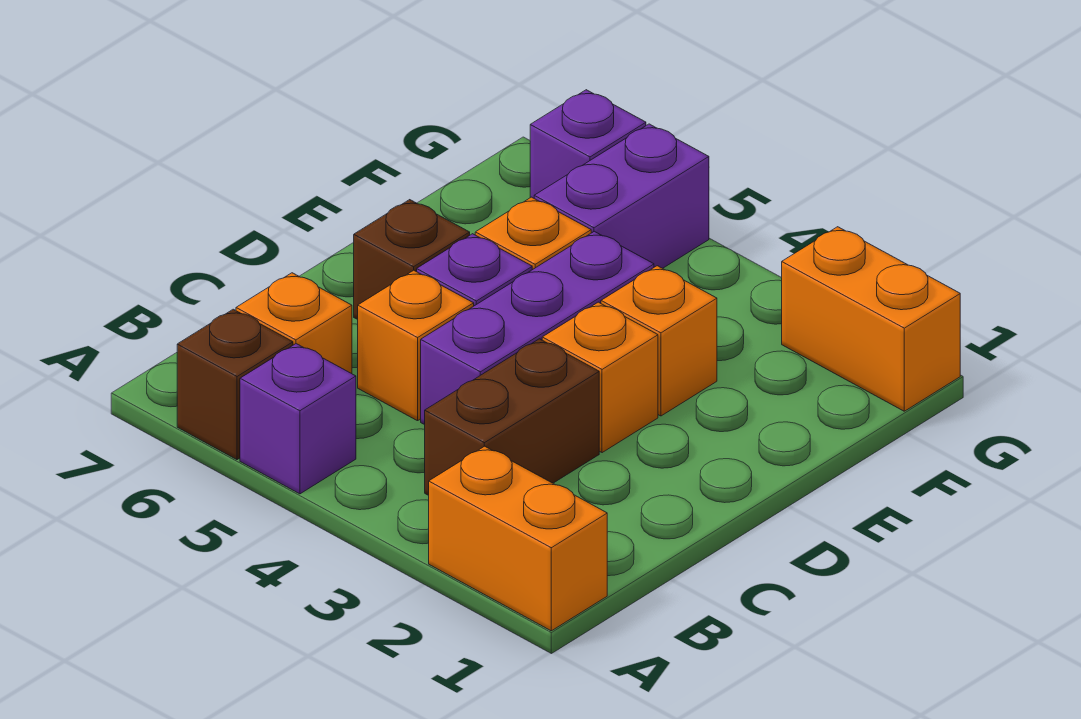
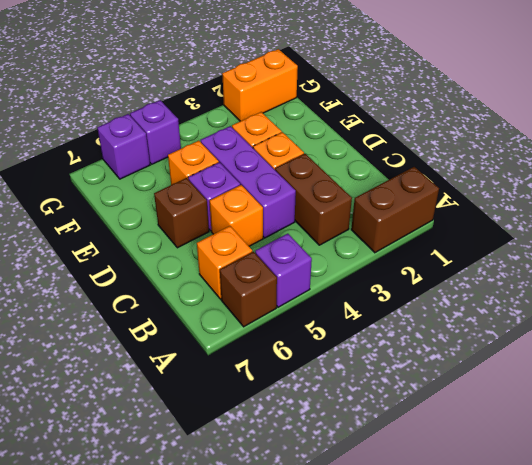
orange 1x2 brick [429,446,607,631] -> brown 1x2 brick [351,167,439,253]
purple 1x2 brick [534,124,709,268] -> purple 1x1 brick [130,100,181,164]

